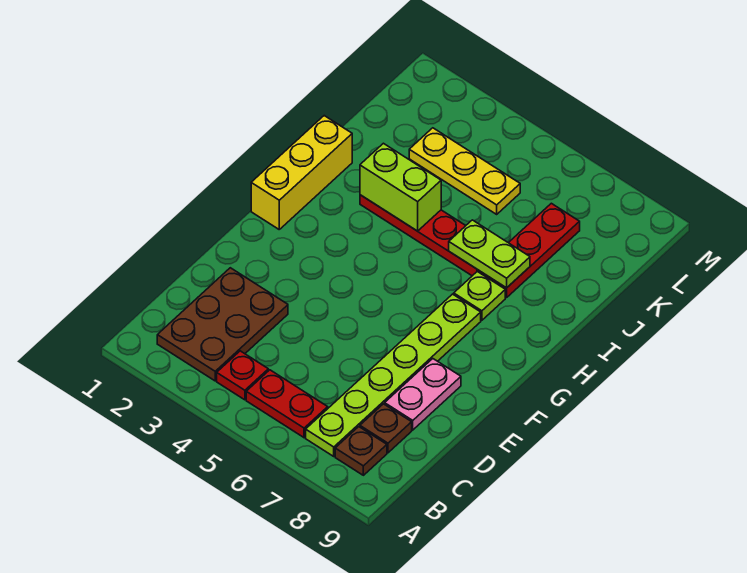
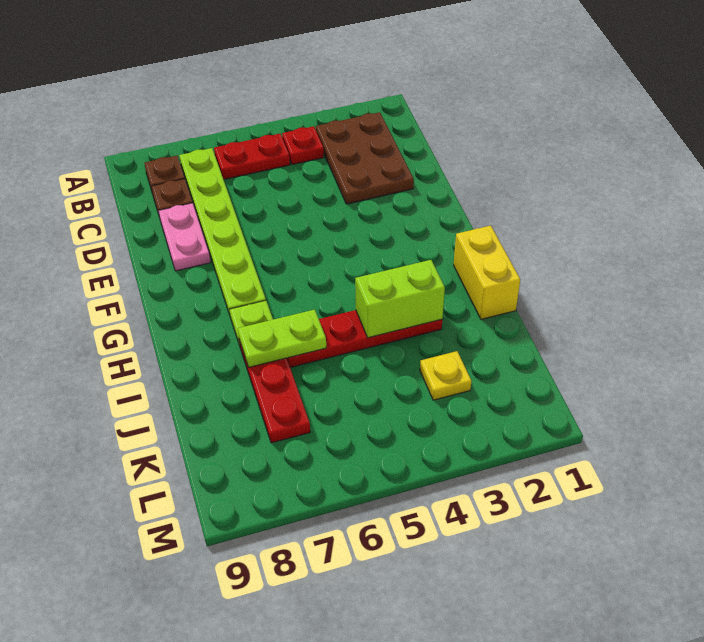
yellow 1x3 brick [251,116,352,229] -> yellow 1x2 brick [454,226,520,319]
yellow 1x3 plate [409,128,520,214] -> yellow 1x1 plate [420,351,471,400]

